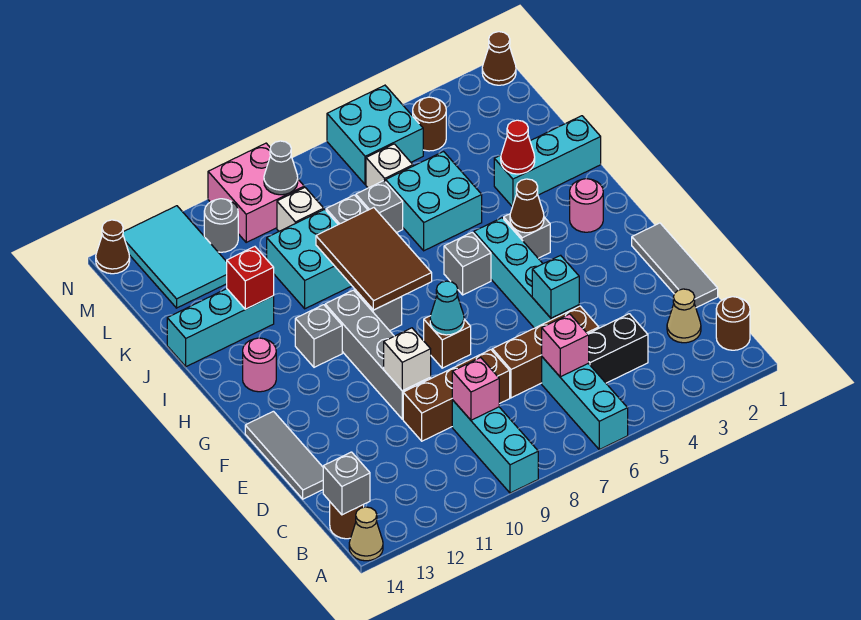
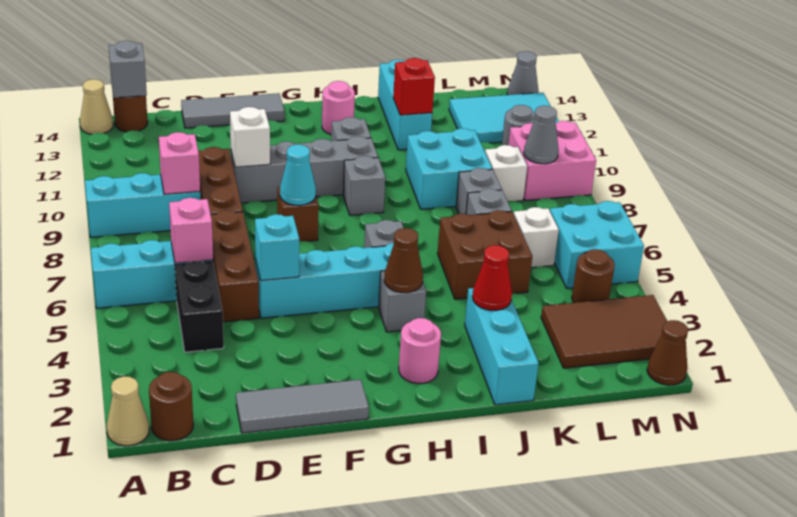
tan 1x1 cone [667,289,701,343] -> tan 1x1 cone moved to [107,376,149,446]
brown 2x3 tile [316,208,432,310] -> brown 2x3 tile moved to [541,295,667,368]
cyan 2x2 brick [386,152,482,251] -> brown 2x2 brick [437,210,532,299]
brown 1x1 cone [96,220,130,274] -> grey 1x1 cone [507,51,539,95]

